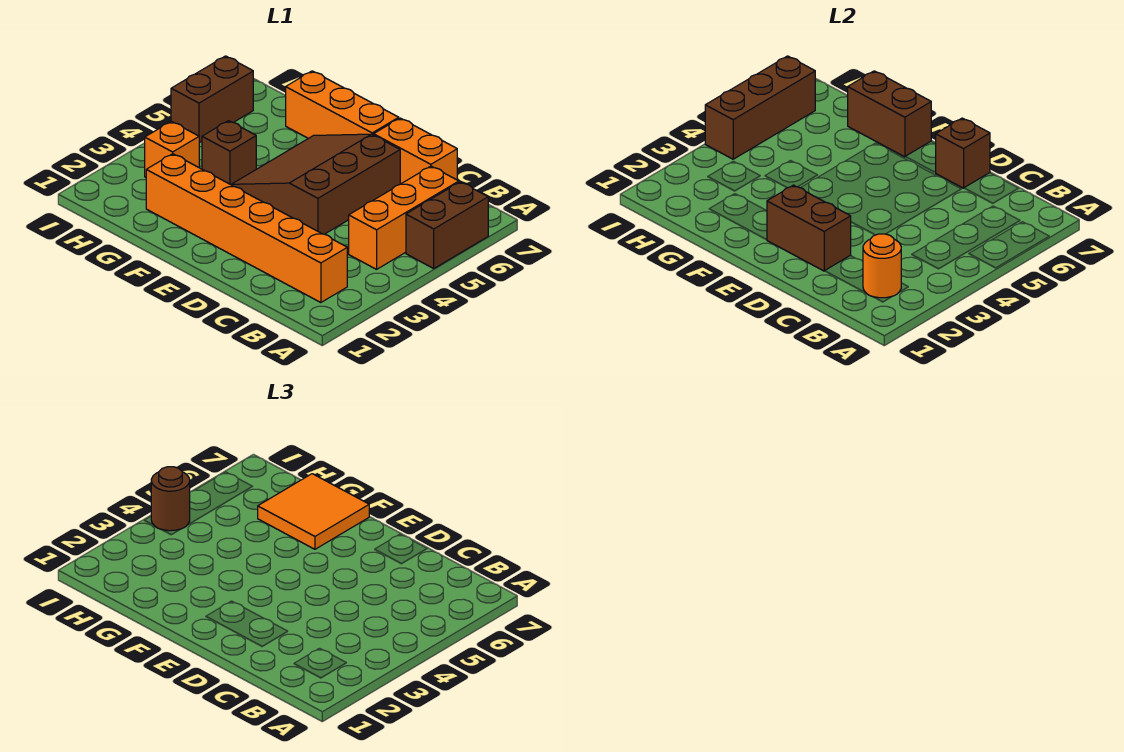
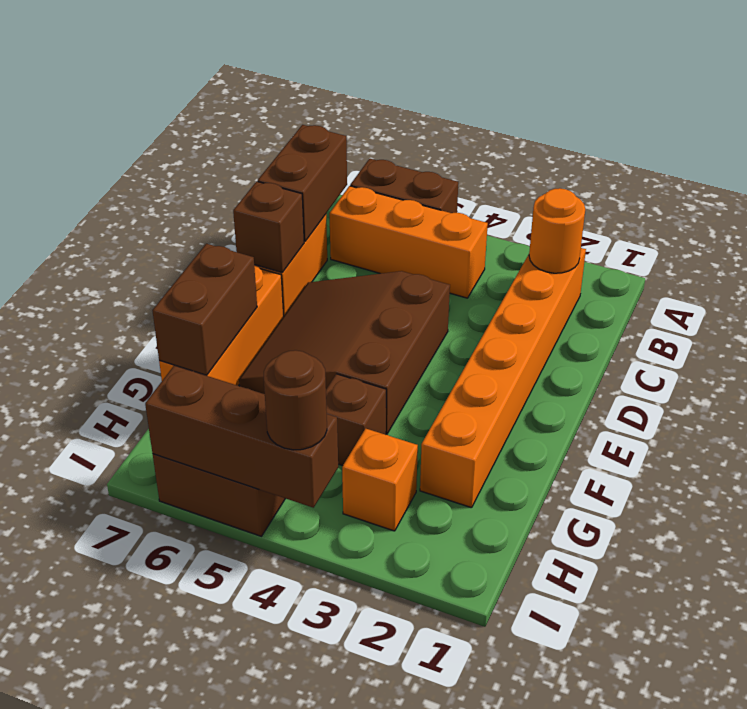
brown 1x2 brick [767,185,851,271] -> brown 1x2 brick moved to [258,125,347,241]
brown 3x3 slope [231,134,400,234] -> brown 3x3 slope turned to [239,271,450,434]
orange 2x2 tile [258,474,369,549] -> none

